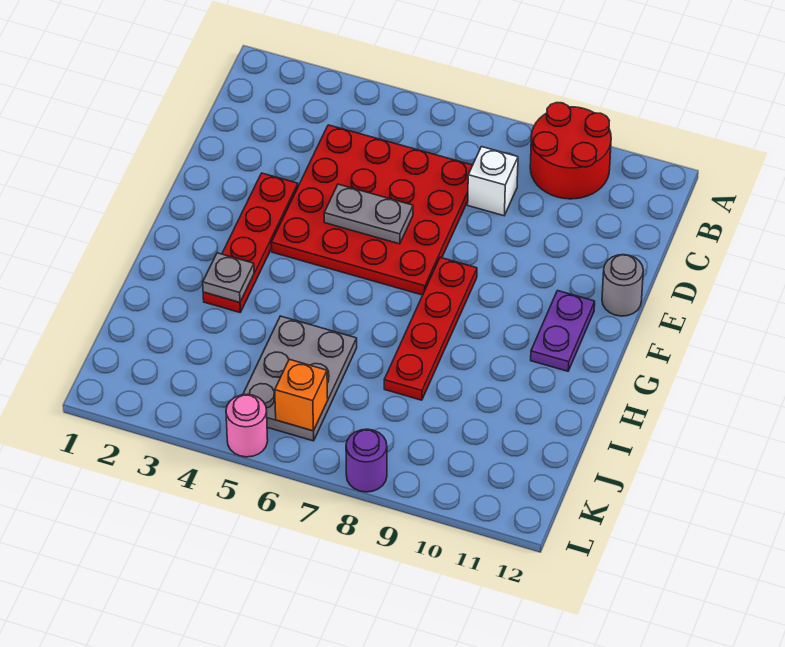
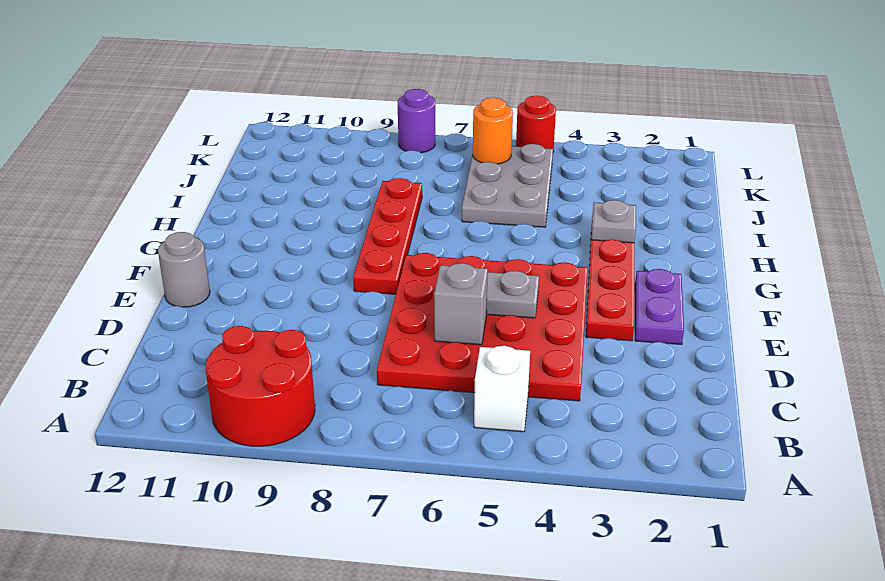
white 1x1 brick [468,147,518,216] -> white 1x1 brick moved to [474,346,530,432]
none -> grey 1x1 brick [434,263,488,345]
purple 1x2 plate [531,291,595,371] -> purple 1x2 plate moved to [635,269,684,345]
orange 1x1 brick [275,359,328,431] -> orange 1x1 round brick [473,98,513,164]
pink 1x1 round brick [226,394,268,457] -> red 1x1 round brick [516,96,556,152]

